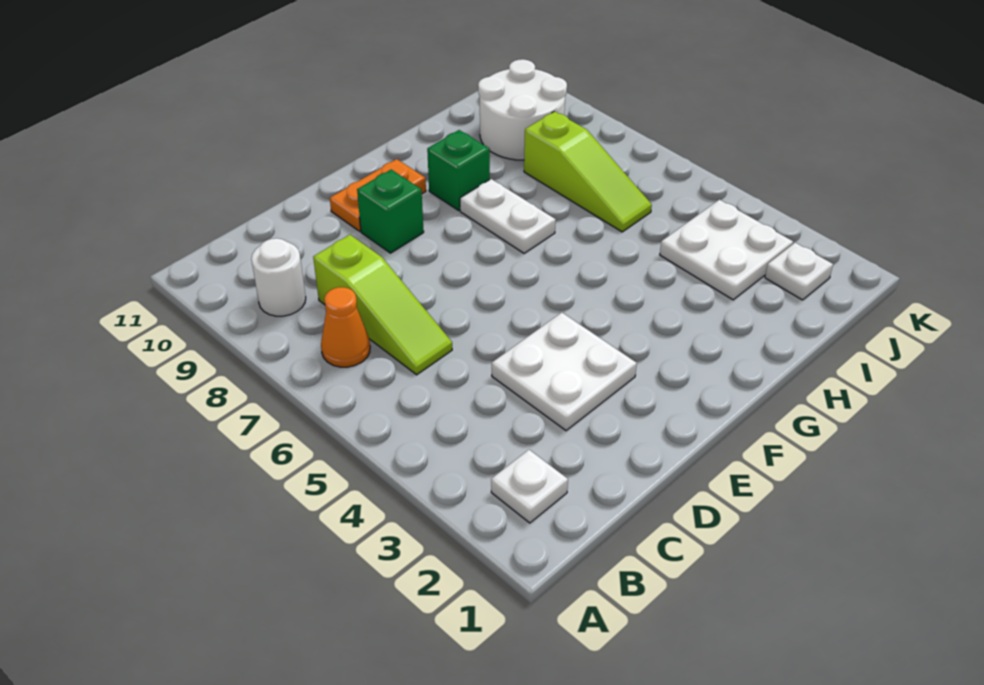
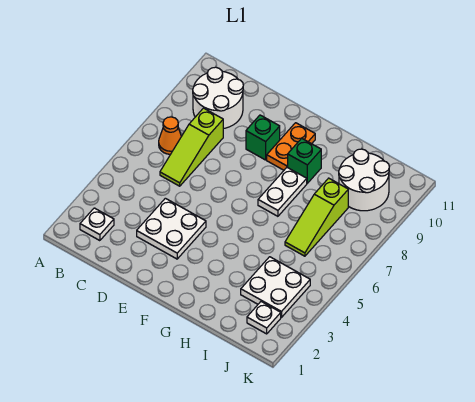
white 1x1 round brick [251,238,306,316] -> white 2x2 round brick [193,67,243,129]
orange 1x2 plate [330,159,426,231] -> orange 1x2 plate turned to [267,123,315,170]

